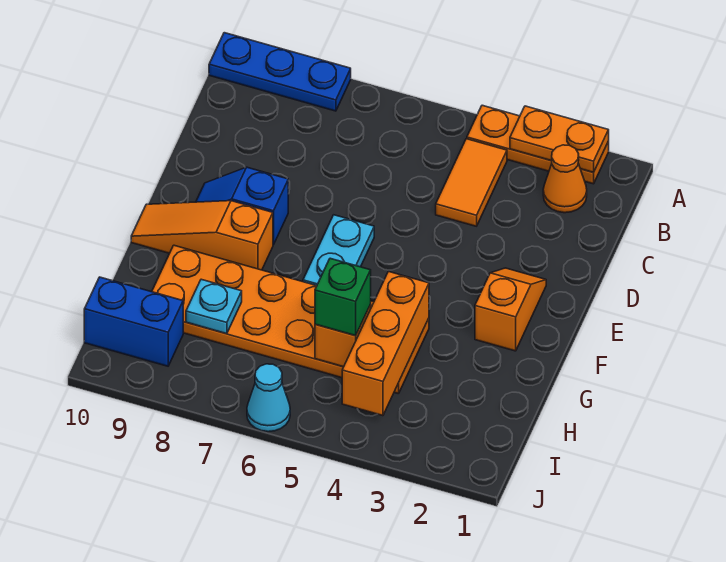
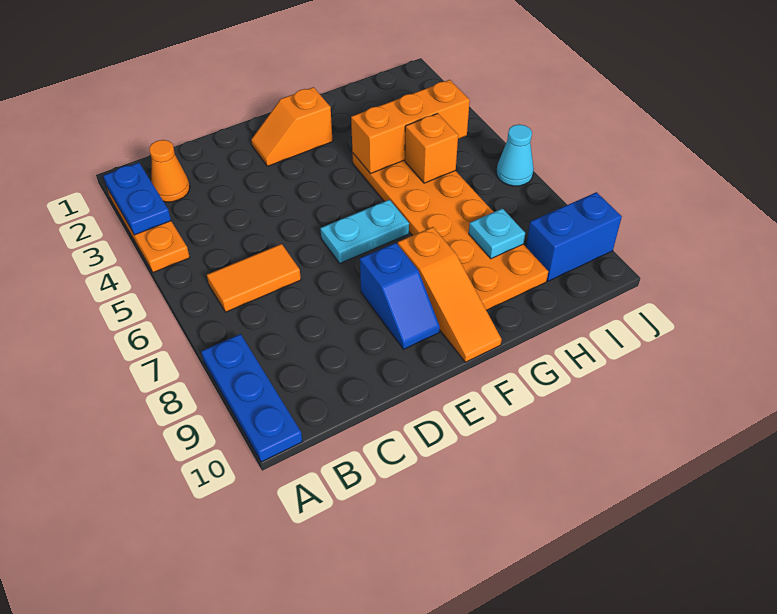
orange 1x2 plate [510,106,609,172] -> blue 1x2 plate [104,163,171,235]
orange 1x2 tile [436,139,507,226] -> orange 1x2 tile moved to [207,244,301,312]
green 1x1 brick [315,258,371,336] -> none
blue 1x2 brick [84,277,183,366] -> blue 1x2 brick turned to [526,192,622,281]

